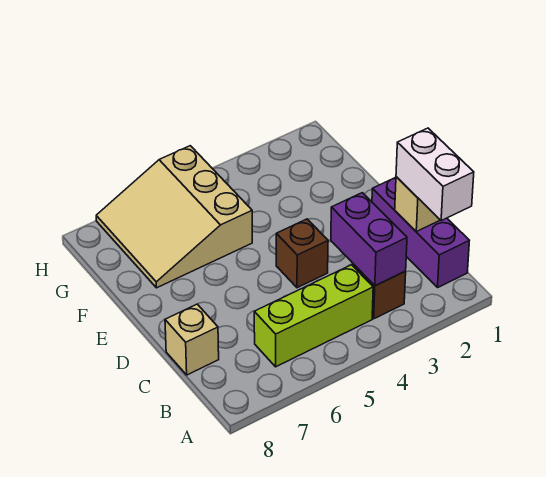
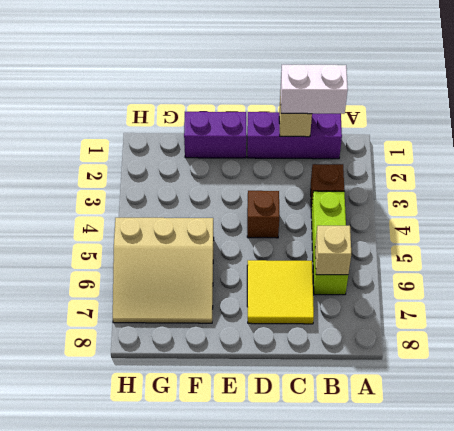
purple 1x2 brick [331,193,407,286] -> purple 1x2 brick moved to [184,112,246,158]
none -> yellow 2x2 tile [247,260,314,324]
tan 1x1 brick [165,304,219,375] -> tan 1x1 brick moved to [315,226,351,275]

